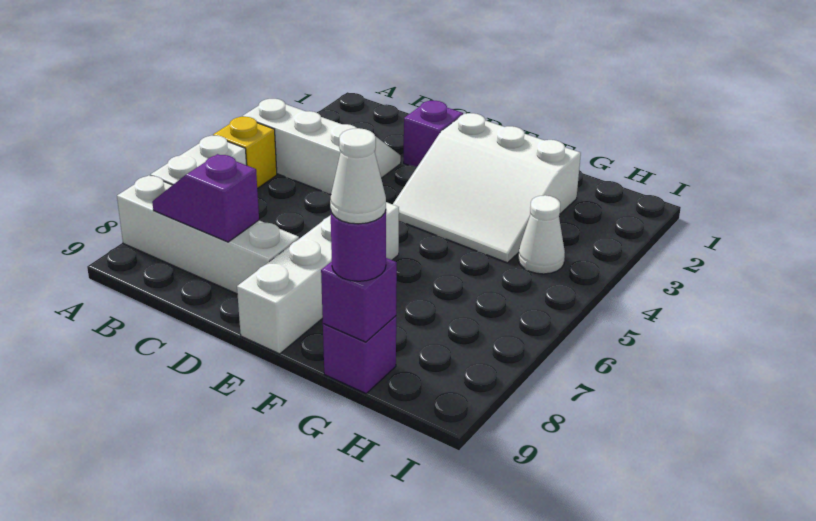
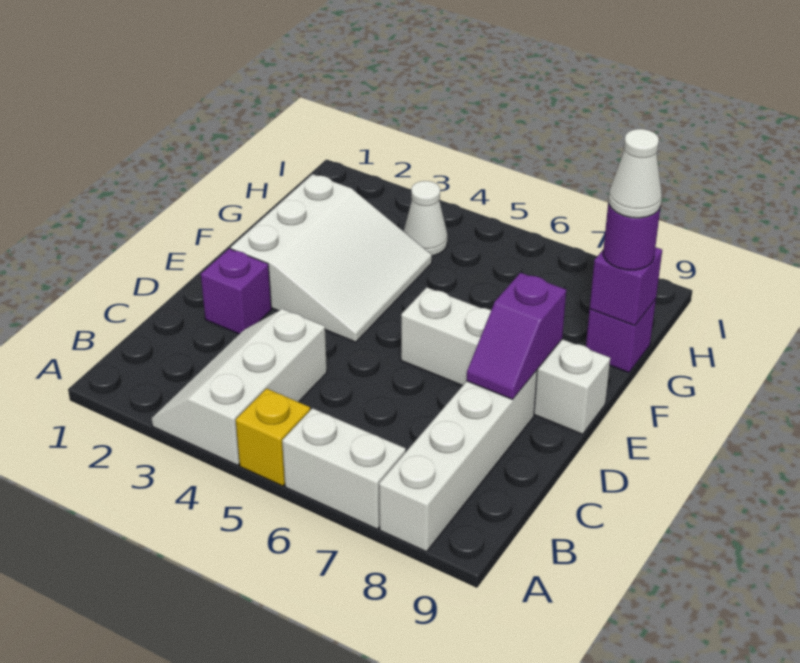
purple 1x2 slope [152,154,259,242] -> purple 1x2 slope moved to [466,273,566,399]

